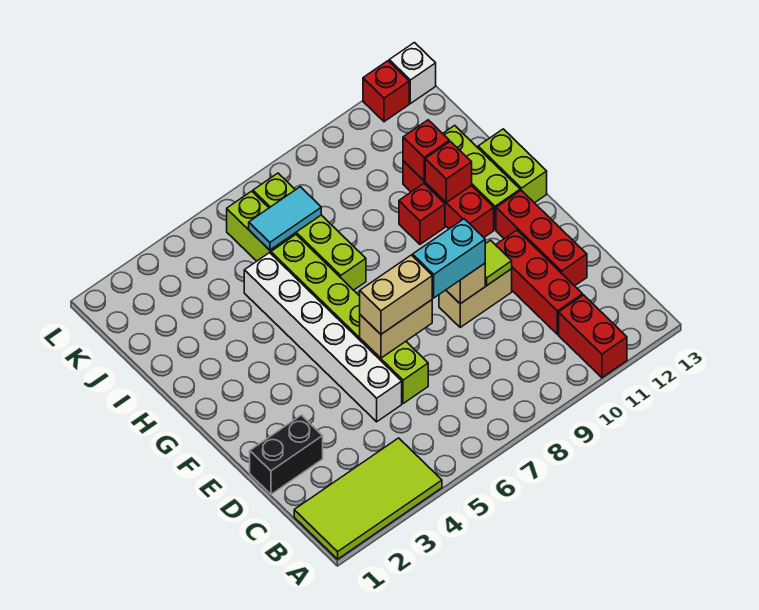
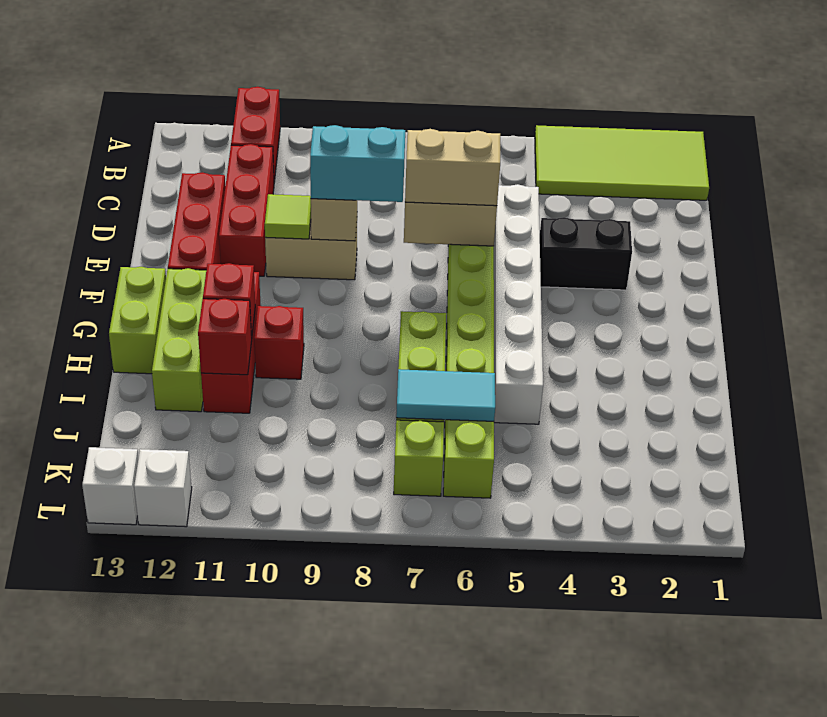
black 1x2 brick [250,415,323,494] -> black 1x2 brick moved to [540,217,632,290]
red 1x1 brick [363,61,409,122] -> white 1x1 brick [134,449,192,527]

